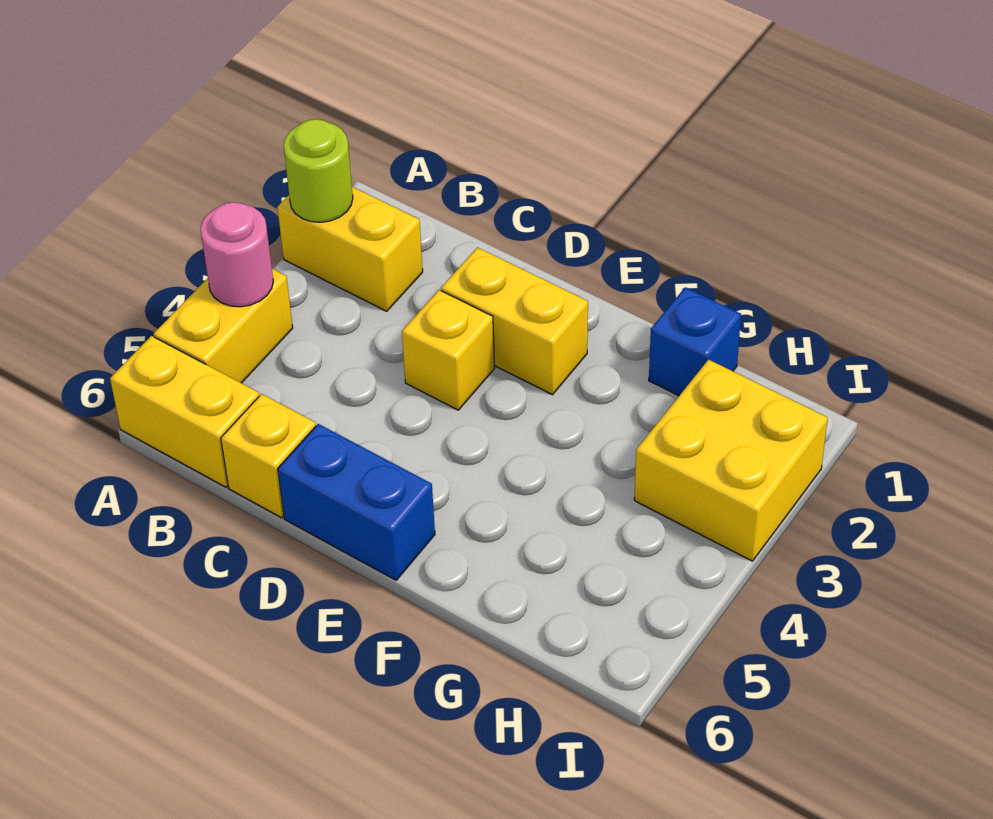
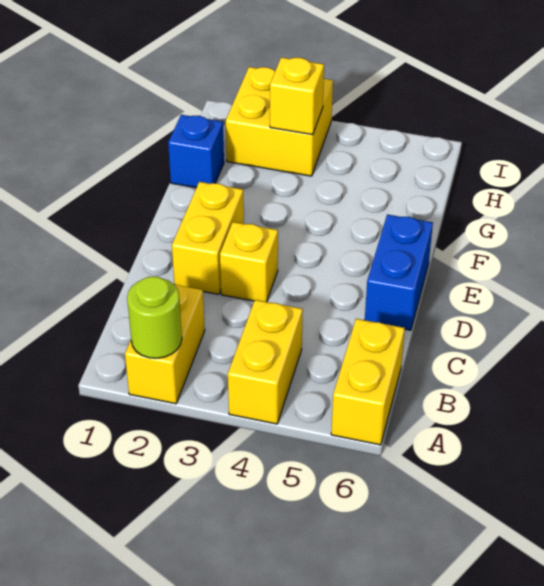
yellow 1x2 brick [154,269,293,383] -> yellow 1x2 brick turned to [228,300,303,424]
pink 1x1 round brick [200,202,273,307] -> none
yellow 1x1 brick [221,394,316,518] -> yellow 1x1 brick moved to [270,57,324,135]

